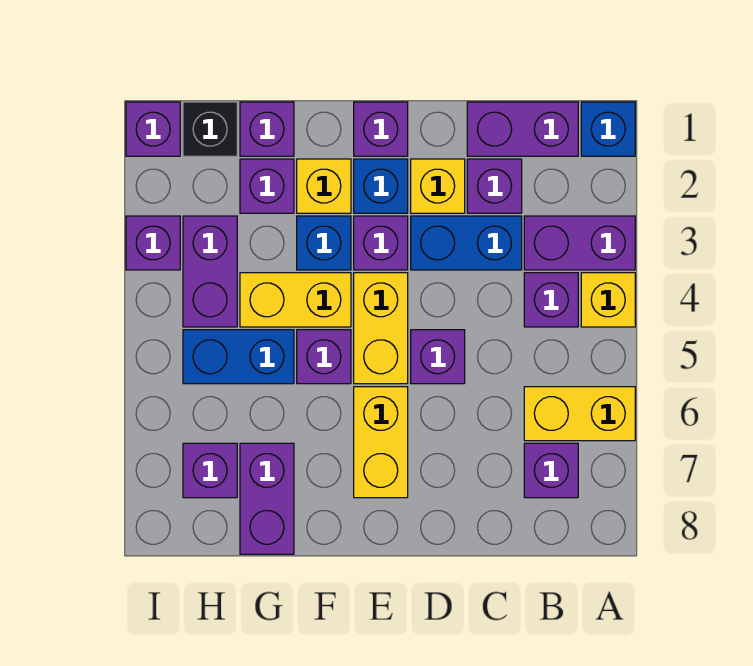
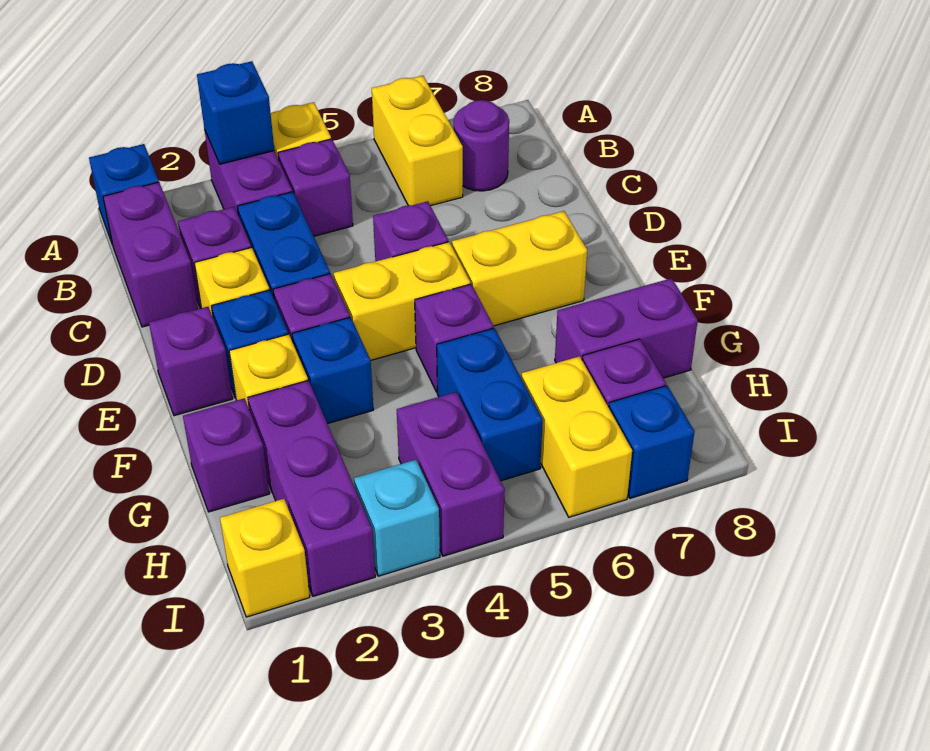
none -> blue 1x1 brick [197,61,274,164]
purple 1x1 brick [524,443,578,498] -> purple 1x1 round brick [454,100,509,191]
yellow 1x2 brick [240,273,351,327] -> yellow 1x2 brick moved to [522,356,632,517]
purple 1x1 brick [240,159,294,213] -> purple 1x3 brick [248,380,375,596]
black 1x1 brick [183,102,237,156] -> none
purple 1x2 brick [183,216,237,327] -> purple 1x2 brick turned to [397,392,505,556]
purple 1x1 brick [126,102,180,156] -> yellow 1x1 brick [220,499,310,617]
purple 1x1 brick [126,216,180,270] -> cyan 1x1 brick [354,460,440,576]
none -> blue 1x1 brick [609,386,695,498]

